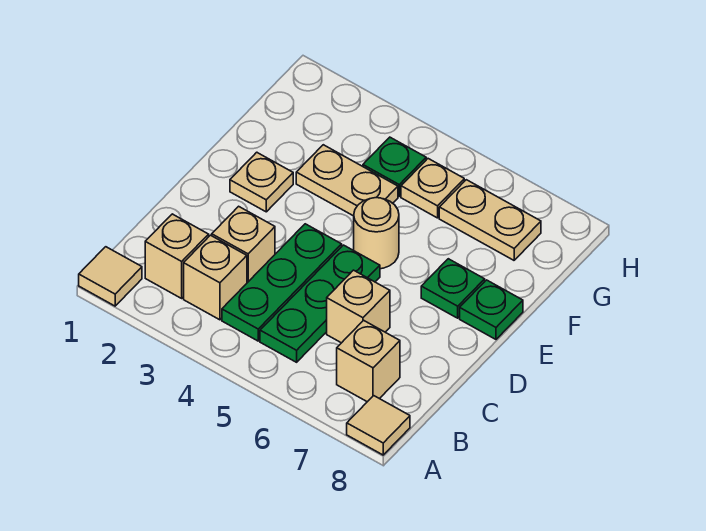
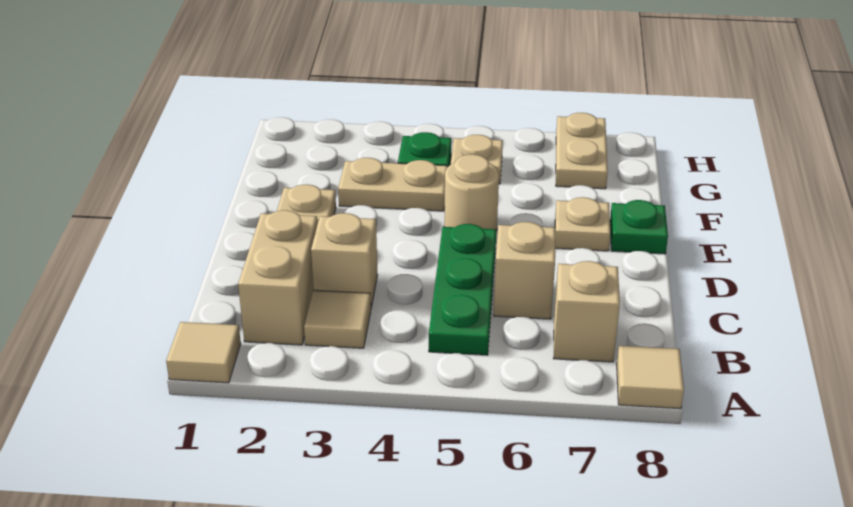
tan 1x1 brick [145,214,209,298] -> tan 1x2 brick [238,210,317,345]
tan 1x1 brick [184,235,247,320] -> tan 1x1 tile [304,290,371,348]
green 1x3 plate [222,224,342,341] -> none
green 1x1 plate [421,259,485,318] -> tan 1x1 plate [555,197,610,251]
tan 1x2 plate [439,180,541,260] -> tan 1x2 plate turned to [556,113,608,189]

